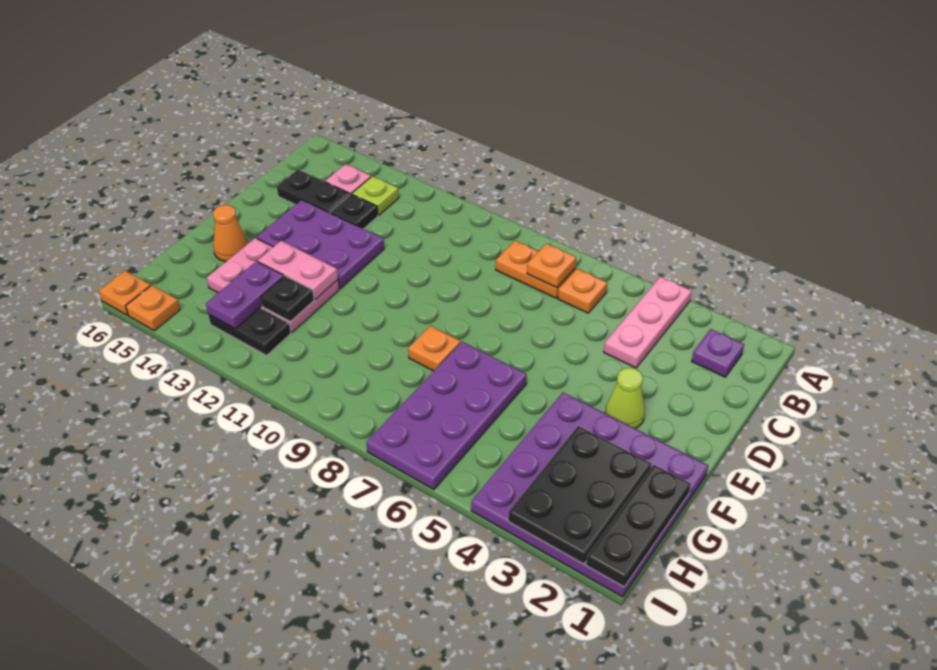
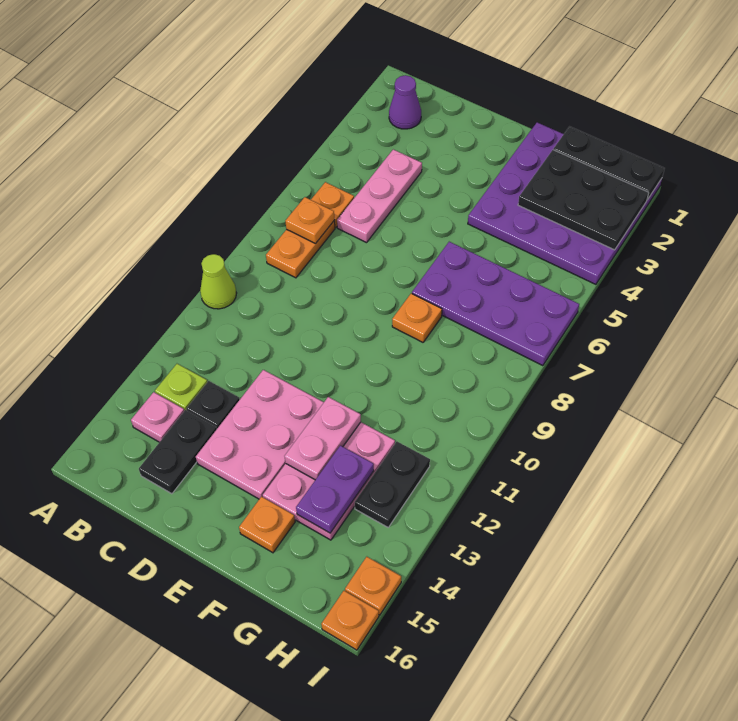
pink 1x3 plate [604,277,692,368] -> pink 1x3 plate turned to [337,149,422,243]
purple 1x1 plate [692,329,744,377] -> purple 1x1 cone [389,75,421,129]
purple 2x3 plate [257,200,384,288] -> pink 2x3 plate [196,370,324,499]
lime 1x1 cone [605,368,645,428] -> lime 1x1 cone moved to [200,254,237,309]
orange 1x1 cone [213,205,248,262] -> orange 1x1 plate [239,496,295,553]
black 1x1 plate [261,276,314,322] -> none
purple 1x2 plate [206,261,284,329] -> purple 1x2 plate turned to [296,446,374,533]

